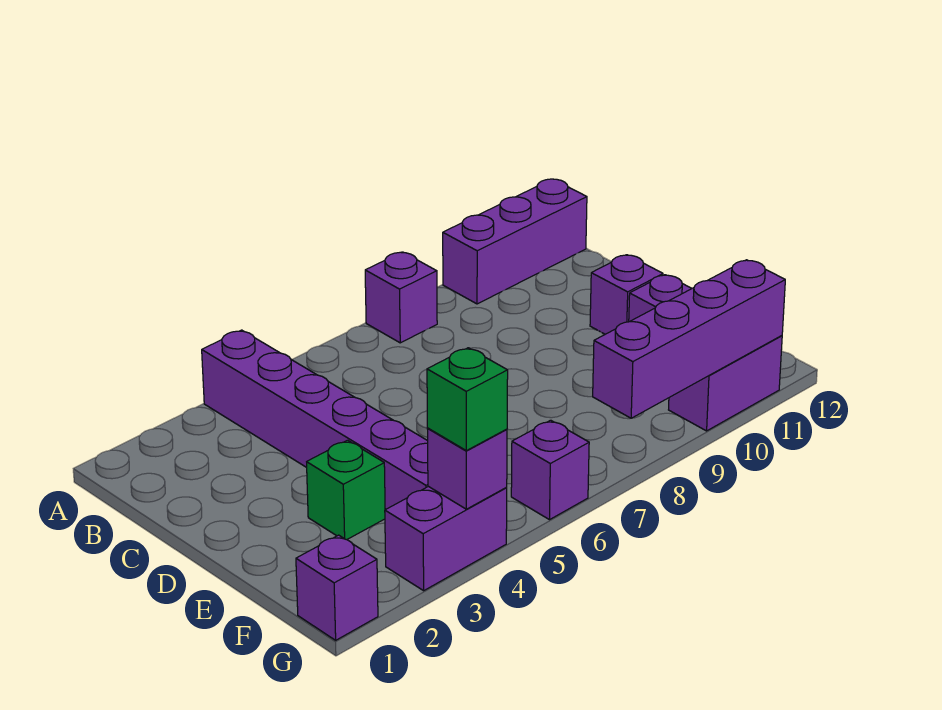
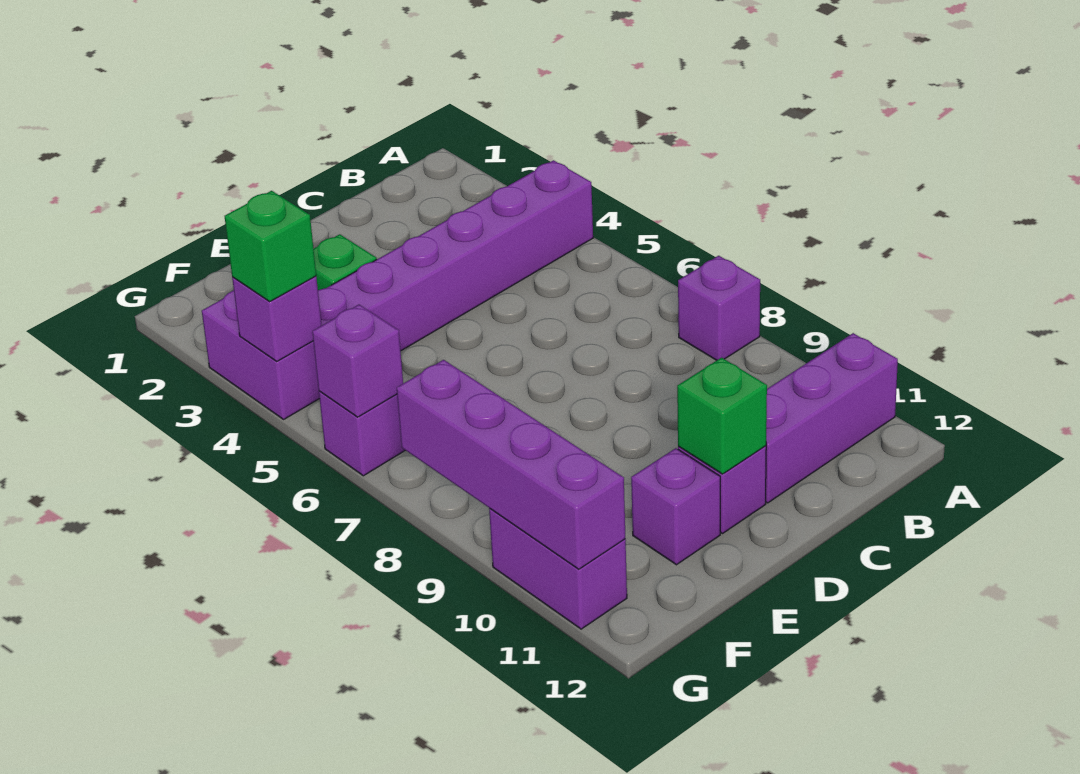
purple 1x3 brick [443,179,587,304] -> purple 1x3 brick turned to [766,333,898,503]
none -> green 1x1 brick [677,358,767,474]
purple 1x1 brick [296,535,378,640] -> purple 1x1 brick moved to [312,305,403,417]

